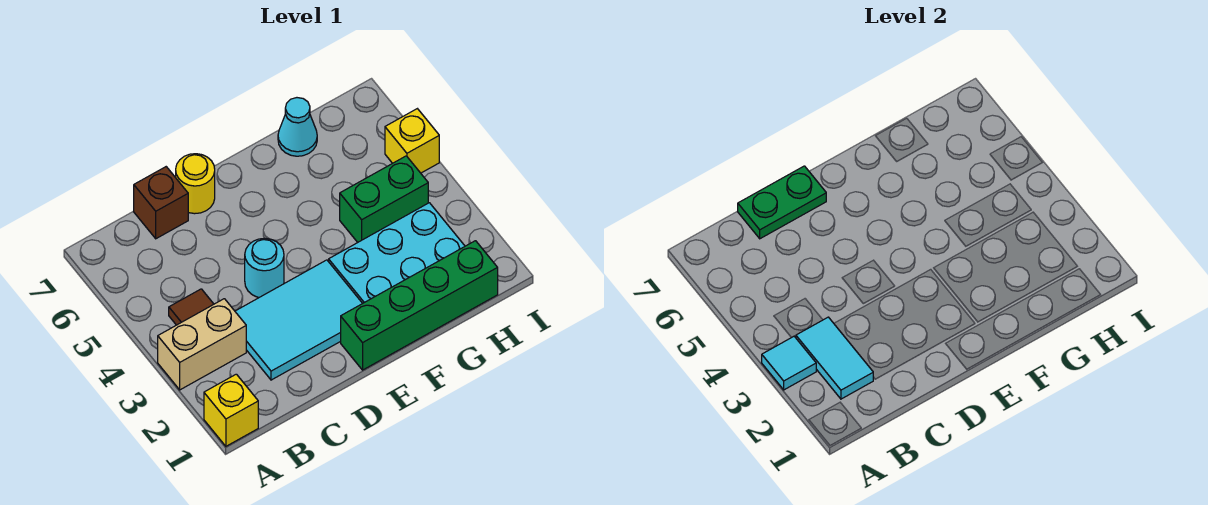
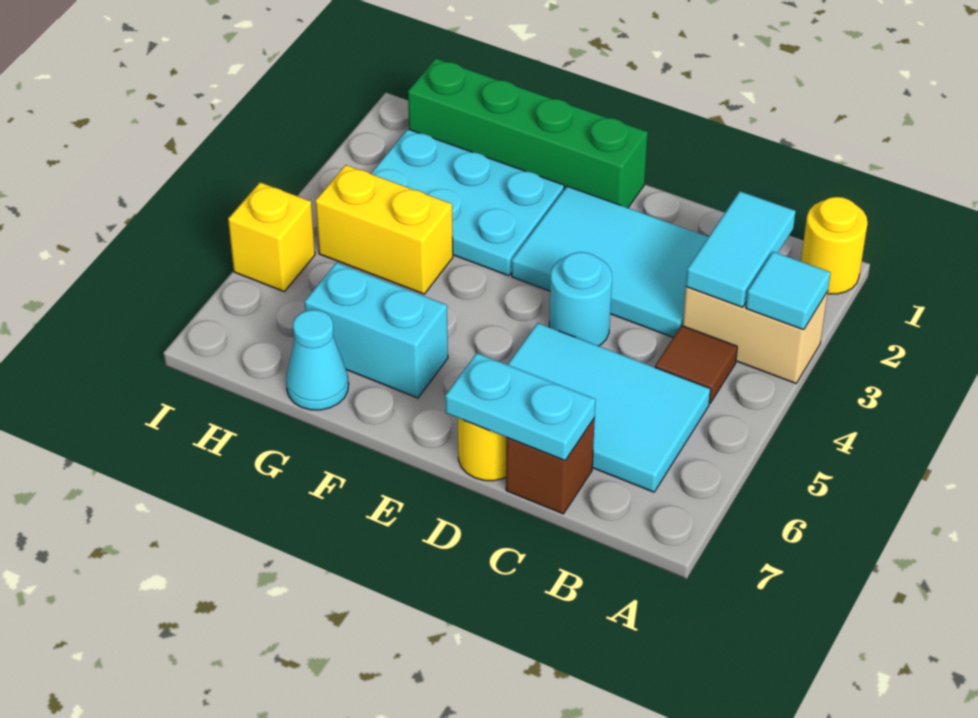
yellow 1x1 brick [204,374,258,446] -> yellow 1x1 round brick [801,197,868,294]
none -> cyan 2x3 tile [508,323,711,492]
green 1x2 plate [738,166,826,239] -> cyan 1x2 plate [445,353,596,460]
none -> cyan 1x2 brick [304,263,448,398]
green 1x2 brick [340,156,428,242] -> yellow 1x2 brick [315,165,453,294]

